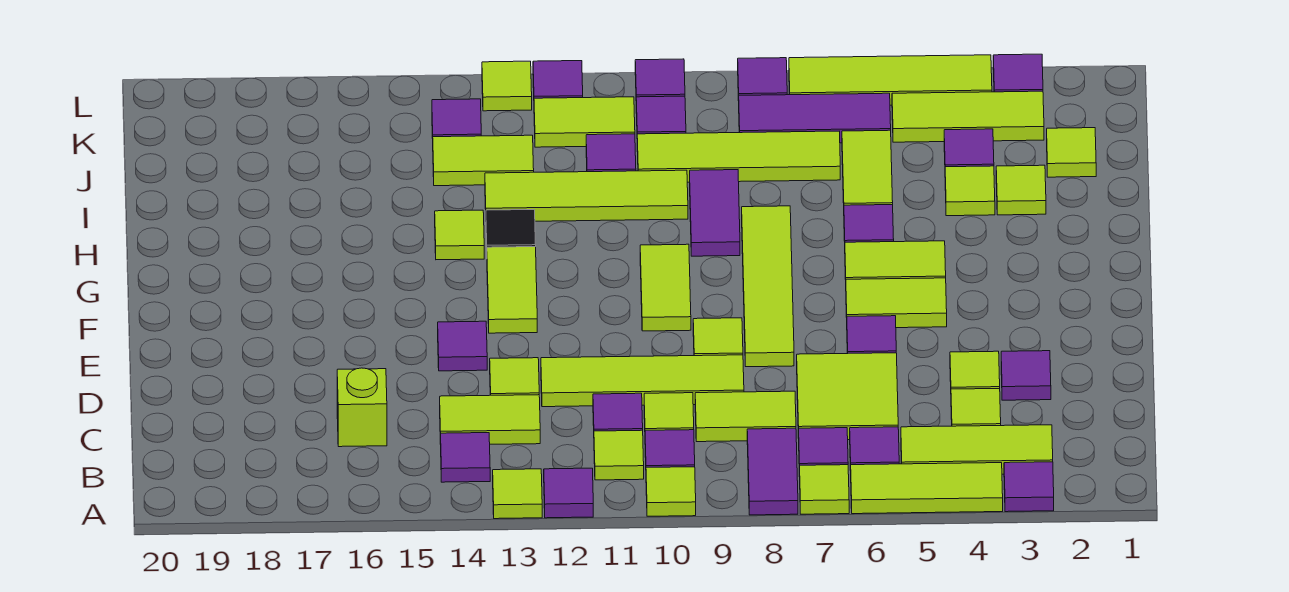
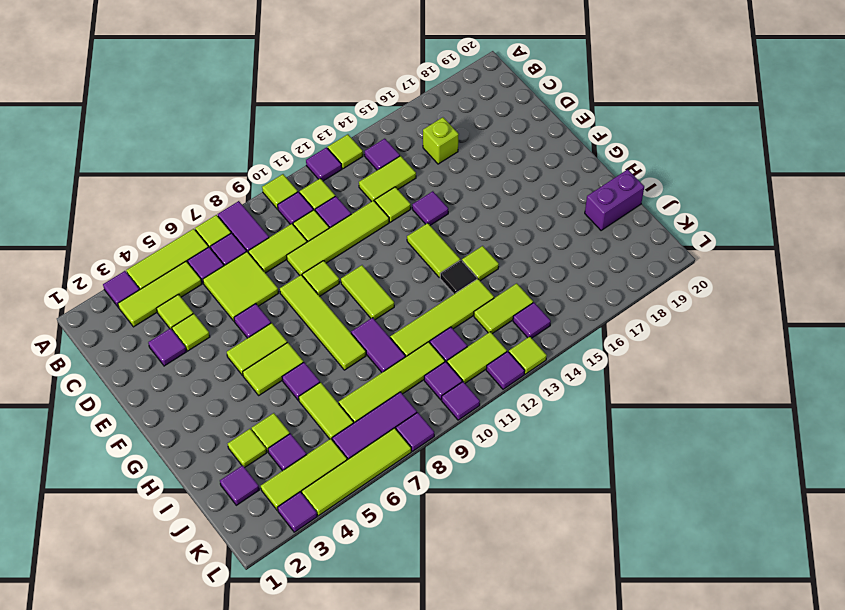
none -> purple 1x2 brick [585,169,644,231]
lime 1x1 tile [1047,128,1096,177] -> purple 1x1 tile [220,465,259,505]

